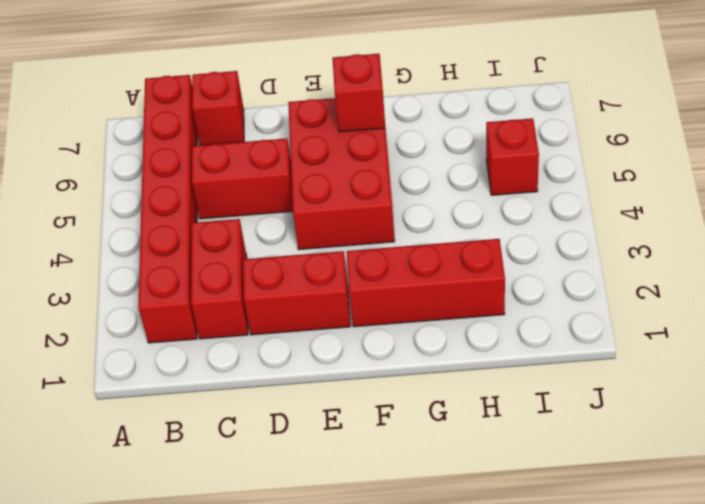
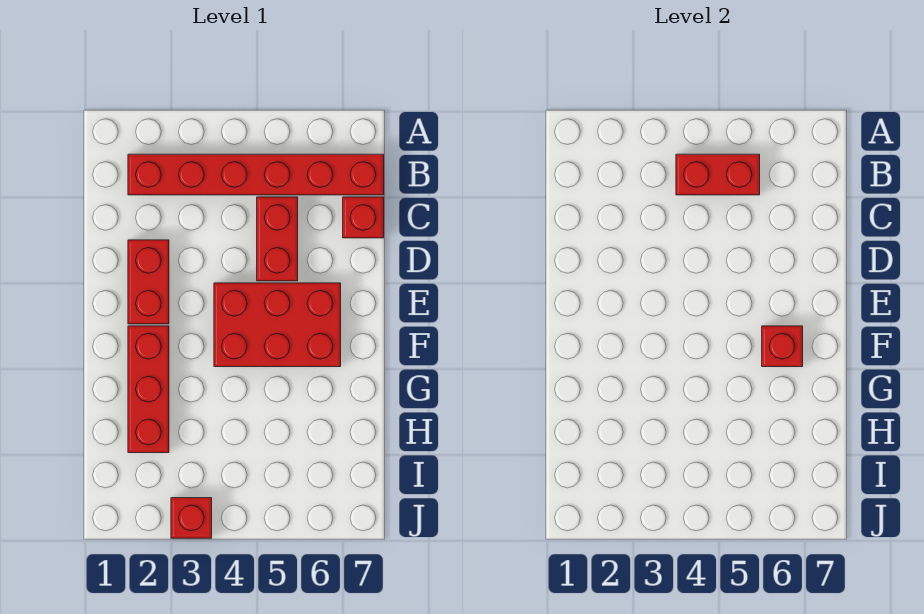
red 1x2 brick [191,219,248,339] -> red 1x2 brick moved to [676,154,760,195]
red 1x1 brick [486,118,539,195] -> red 1x1 brick moved to [171,498,212,538]

